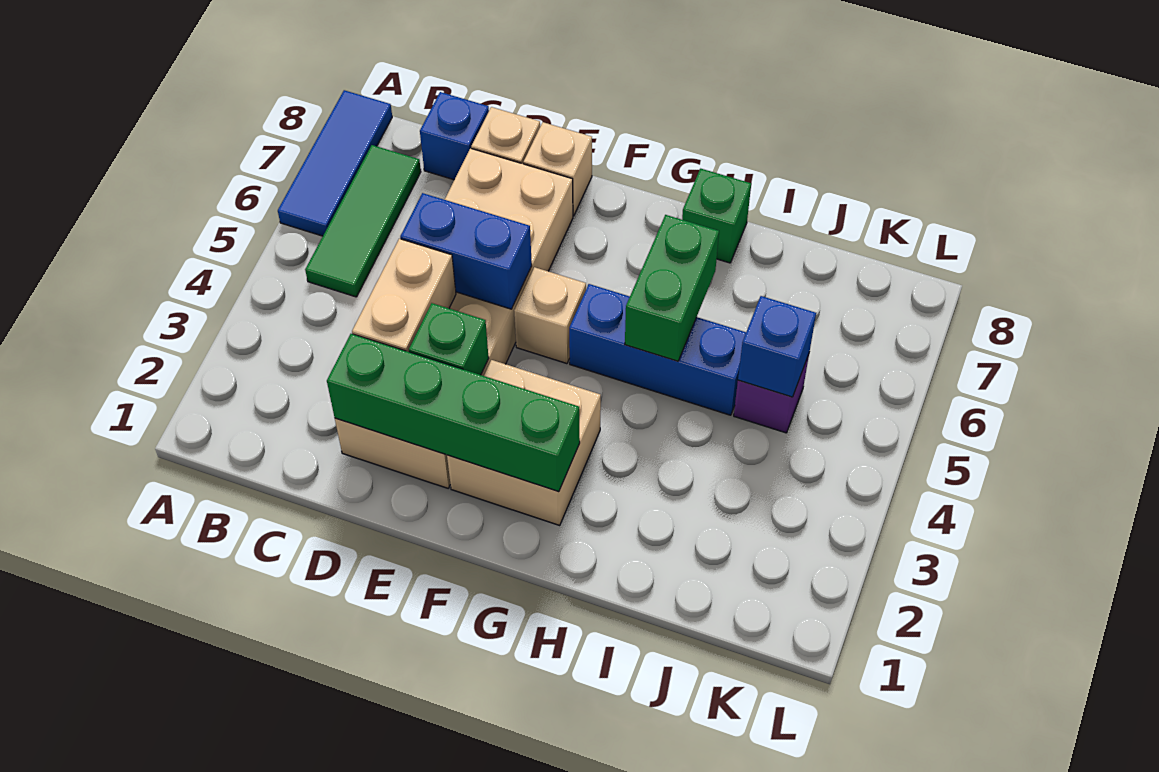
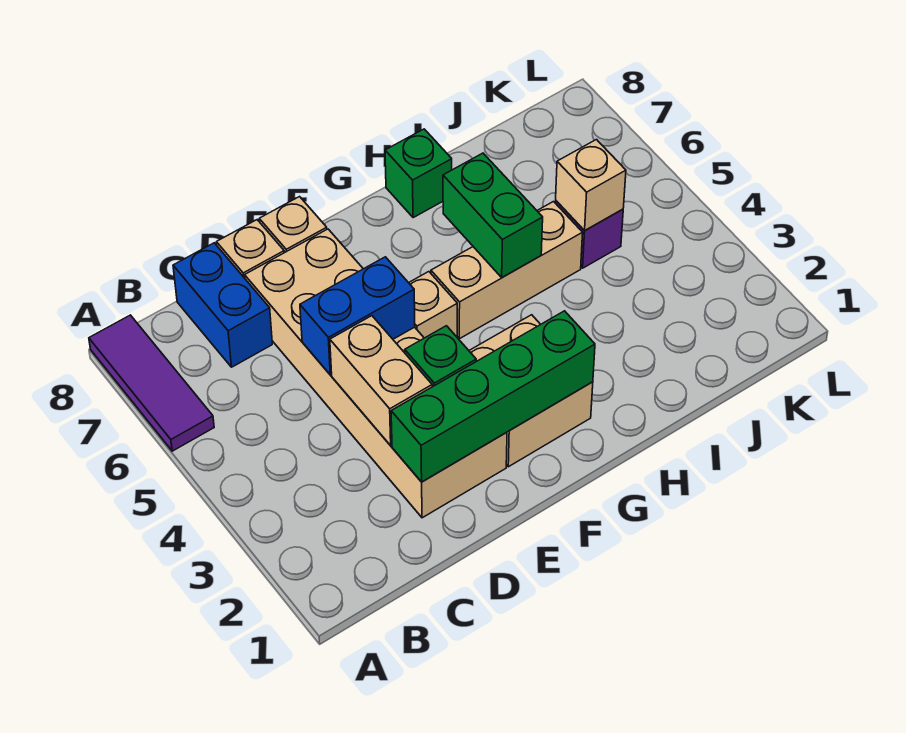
blue 1x3 tile [278,90,392,236] -> purple 1x3 tile [89,315,214,451]
green 1x3 tile [305,145,421,297] -> none
blue 1x1 brick [420,92,489,180] -> blue 1x2 brick [173,243,272,367]
blue 1x3 brick [569,284,746,415] -> tan 1x3 brick [431,202,583,339]
blue 1x1 brick [738,296,816,397] -> tan 1x1 brick [556,140,626,231]

